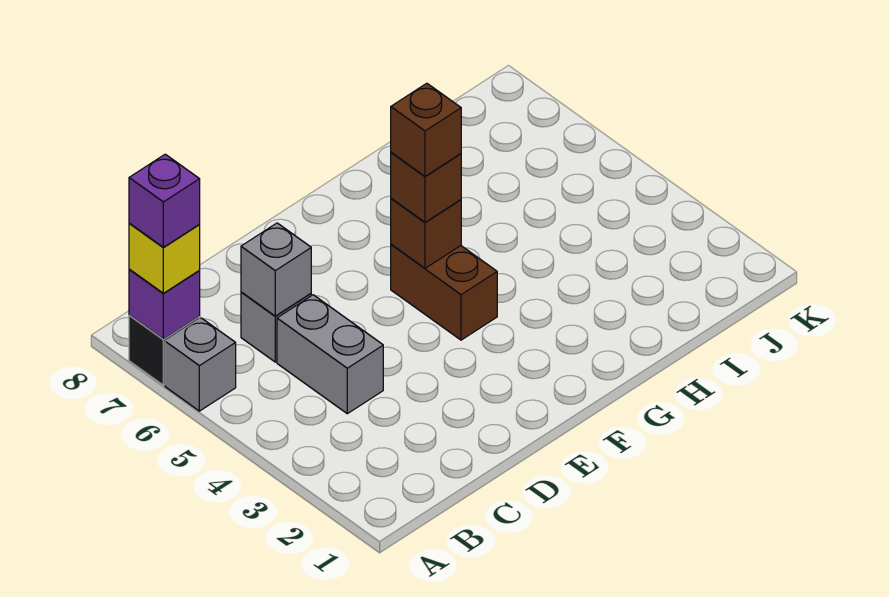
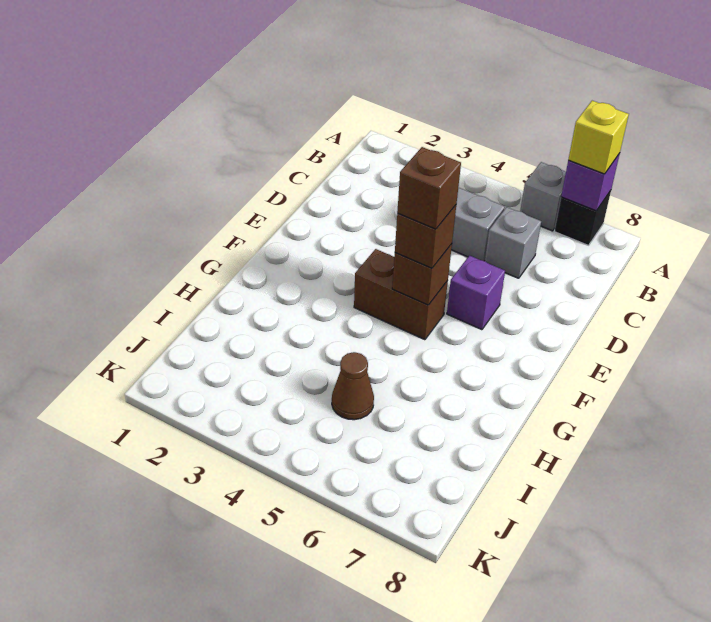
purple 1x1 brick [129,154,200,247] -> purple 1x1 brick moved to [447,256,505,330]
grey 1x1 brick [241,223,311,316] -> none
none -> brown 1x1 cone [332,352,374,420]

